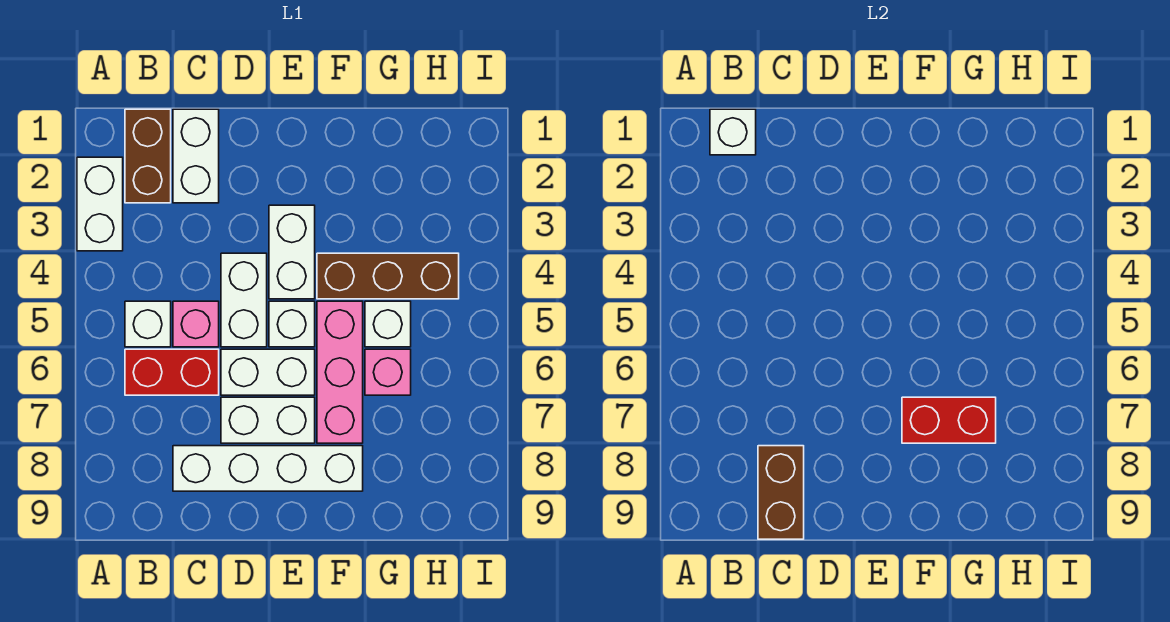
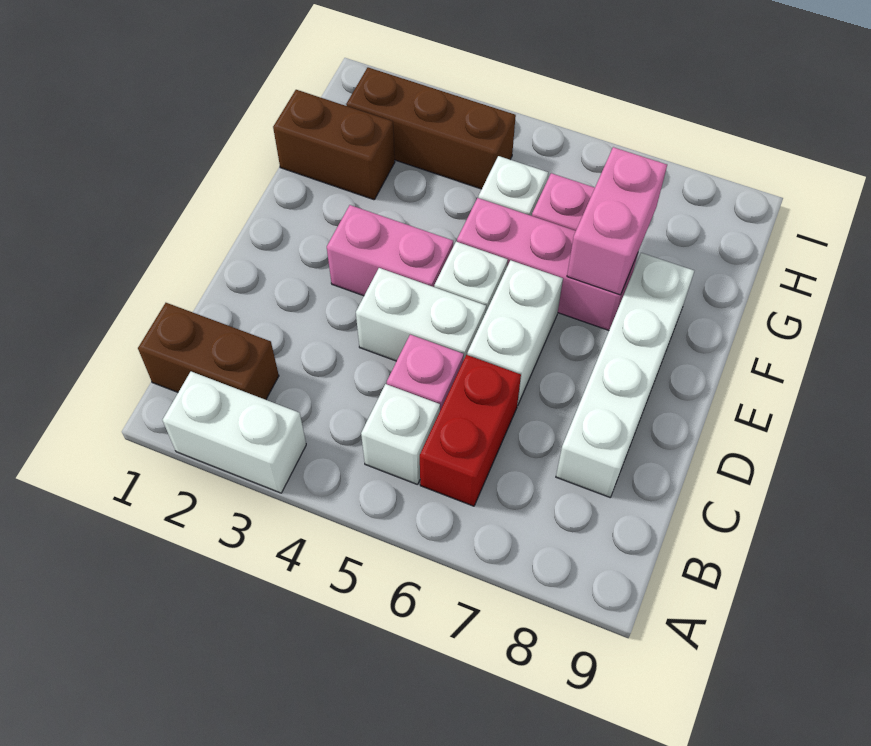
white 1x1 brick [710,109,756,155] -> none
white 1x2 brick [173,109,219,203] -> none
brown 1x2 brick [758,446,804,539] -> brown 1x2 brick moved to [273,90,395,200]
white 1x2 brick [221,397,315,443] -> none
white 1x2 brick [269,205,315,299] -> pink 1x2 brick [327,205,453,296]
brown 1x3 brick [317,253,459,299] -> brown 1x3 brick turned to [346,67,516,189]
red 1x2 brick [902,397,996,443] -> pink 1x2 brick [567,147,667,295]

